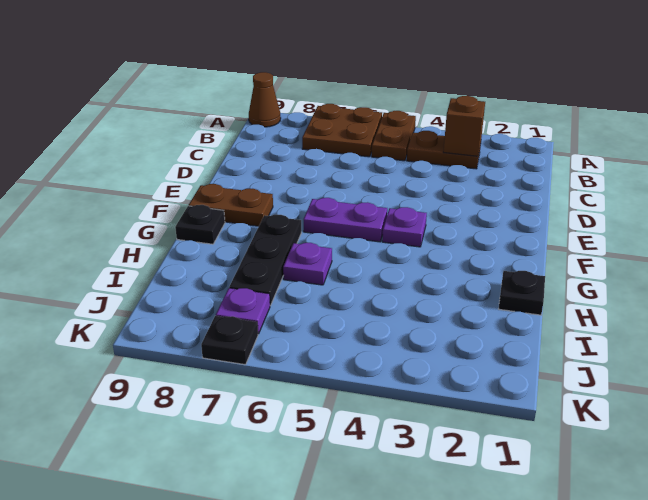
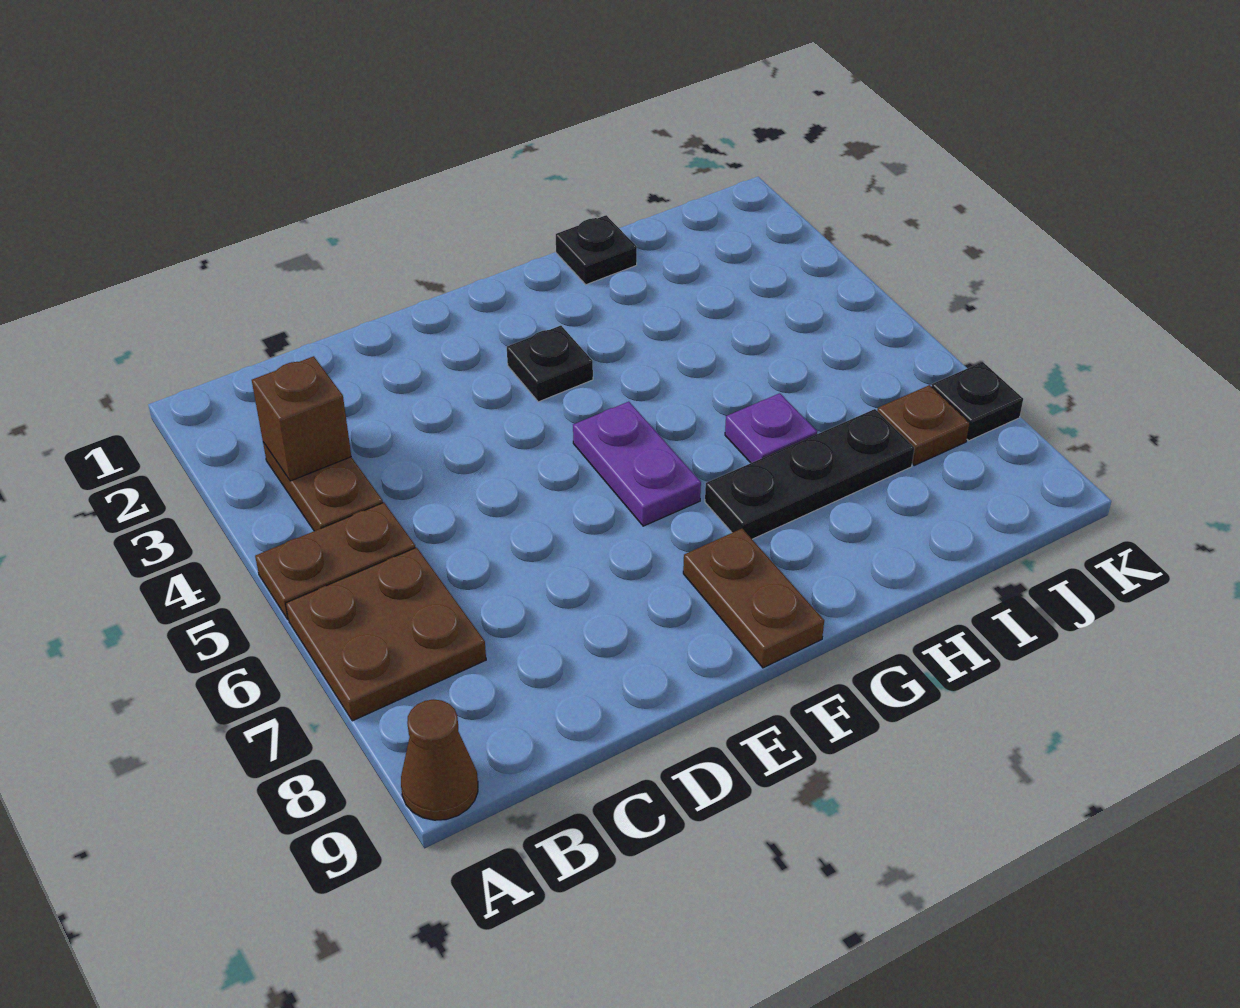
purple 1x1 plate [382,207,427,247] -> none
black 1x1 plate [175,205,225,244] -> black 1x1 plate moved to [507,326,593,402]
purple 1x1 plate [216,288,270,334] -> brown 1x1 plate [877,385,970,465]

